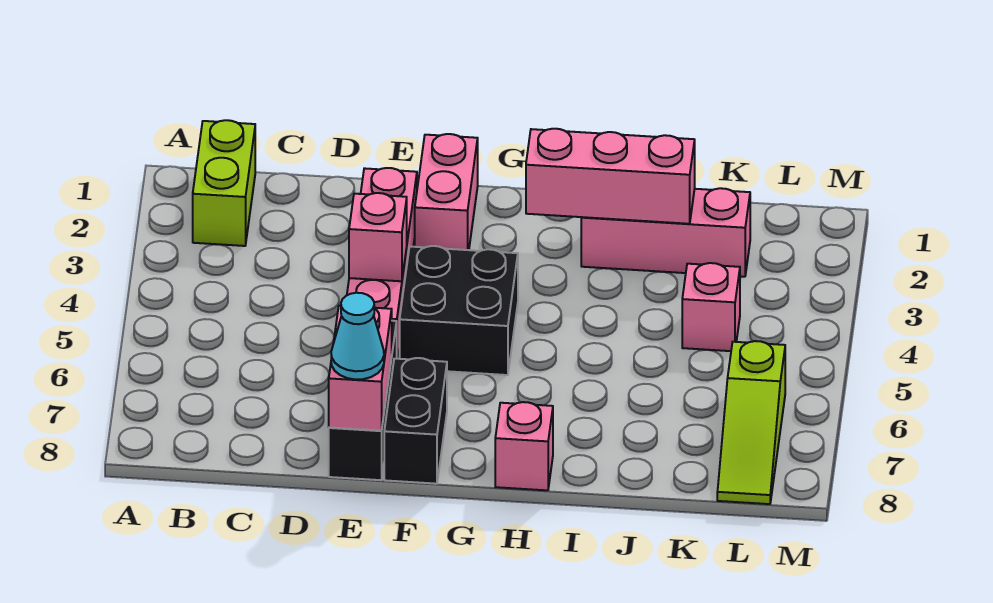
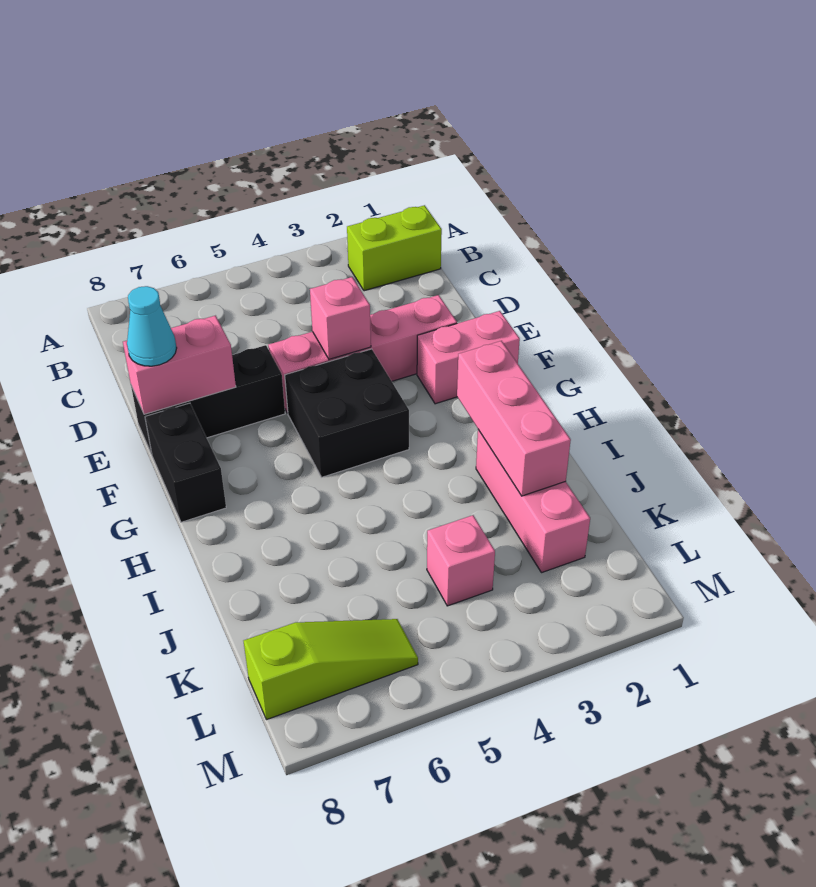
black 1x2 brick [384,358,447,484] -> black 1x2 brick turned to [145,403,226,522]
pink 1x1 brick [495,402,553,490] -> none
lime 1x3 slope [717,341,785,504] -> lime 1x3 slope turned to [244,619,418,720]

